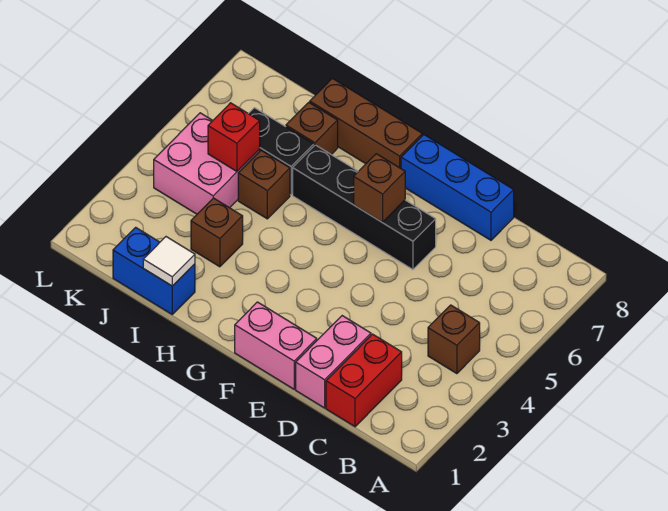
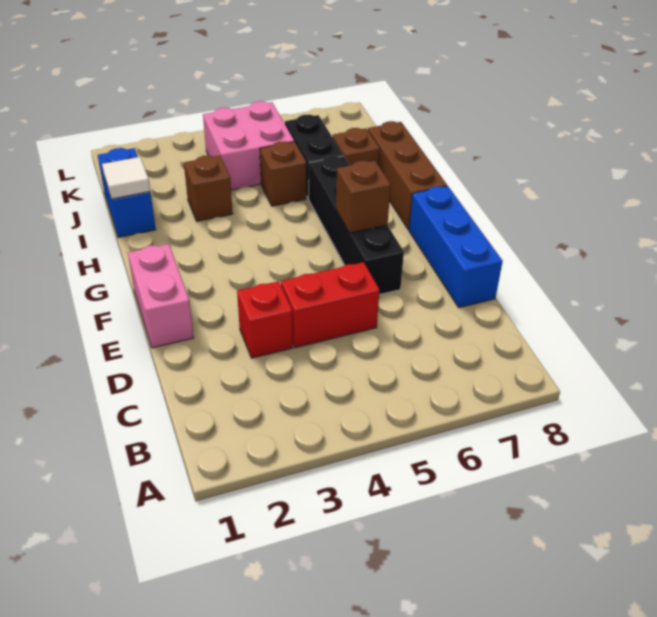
brown 1x1 brick [428,305,480,374] -> none
red 1x2 brick [326,334,402,427] -> red 1x2 brick moved to [281,262,379,348]
pink 1x2 brick [296,316,371,408] -> none
red 1x1 brick [208,103,260,171] -> red 1x1 brick moved to [237,281,293,358]

